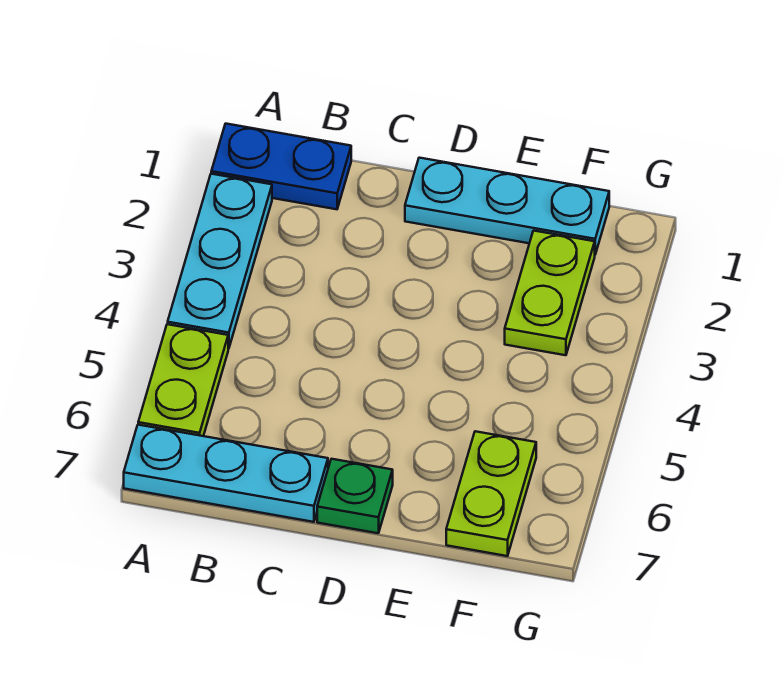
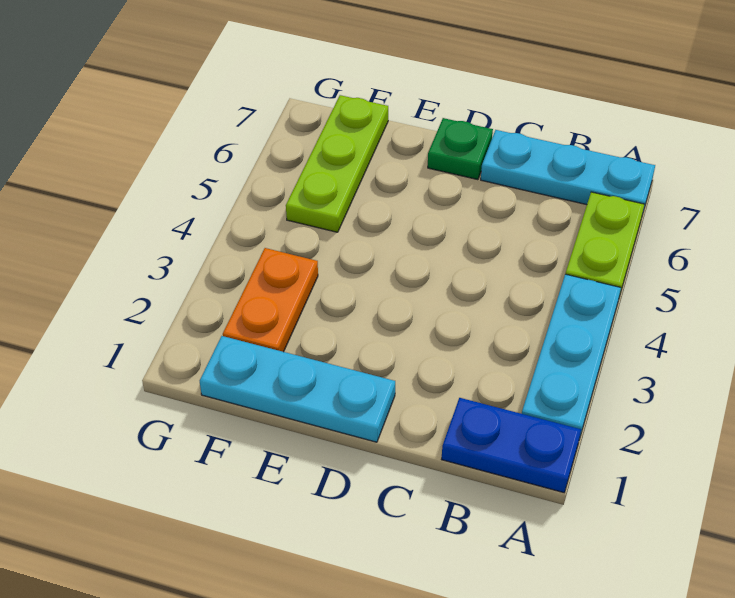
lime 1x2 plate [505,231,595,355] -> orange 1x2 plate [223,248,318,352]
lime 1x2 plate [446,431,536,556] -> lime 1x3 plate [286,95,388,232]

